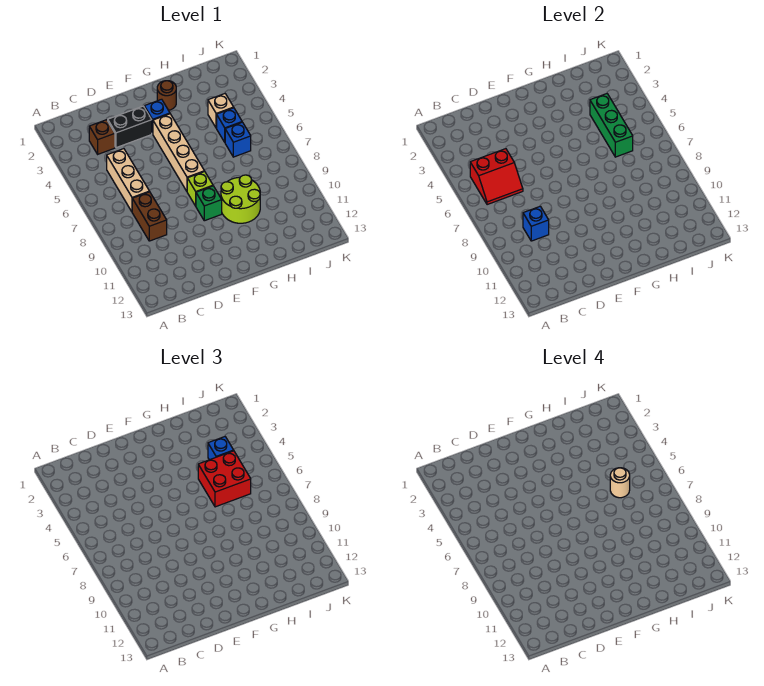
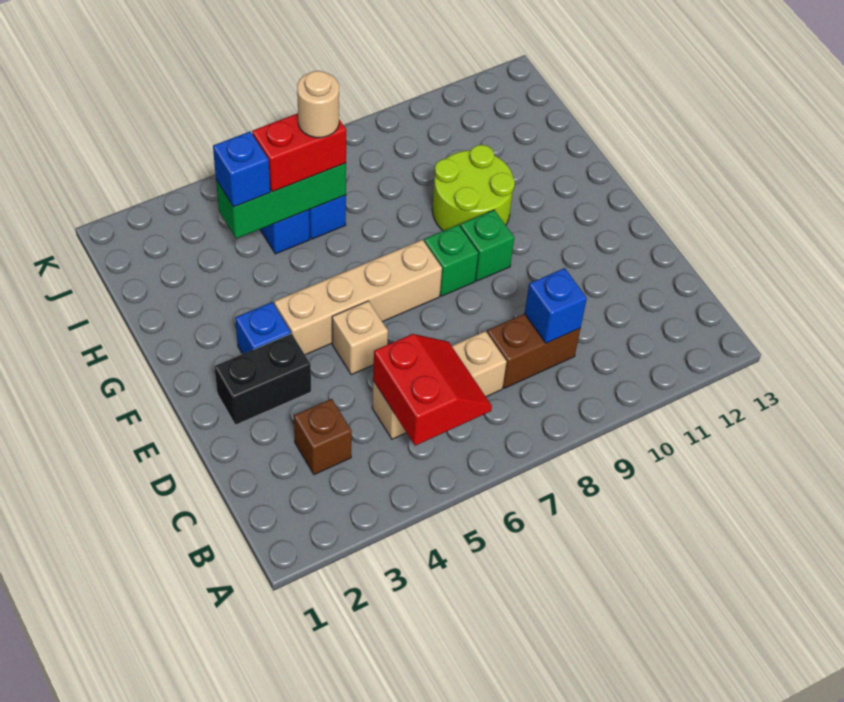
black 1x2 brick [108,106,152,148] -> black 1x2 brick turned to [214,333,311,425]
lime 1x1 brick [187,171,213,206] -> green 1x1 brick [424,225,478,296]
brown 1x1 round brick [157,81,176,110] -> none
red 2x2 brick [198,451,251,507] -> red 1x2 brick [252,113,346,192]
tan 1x1 brick [208,94,234,128] -> tan 1x1 brick moved to [332,301,388,375]

